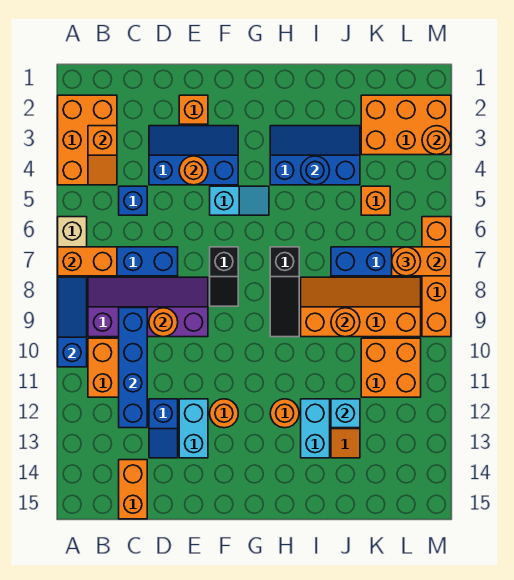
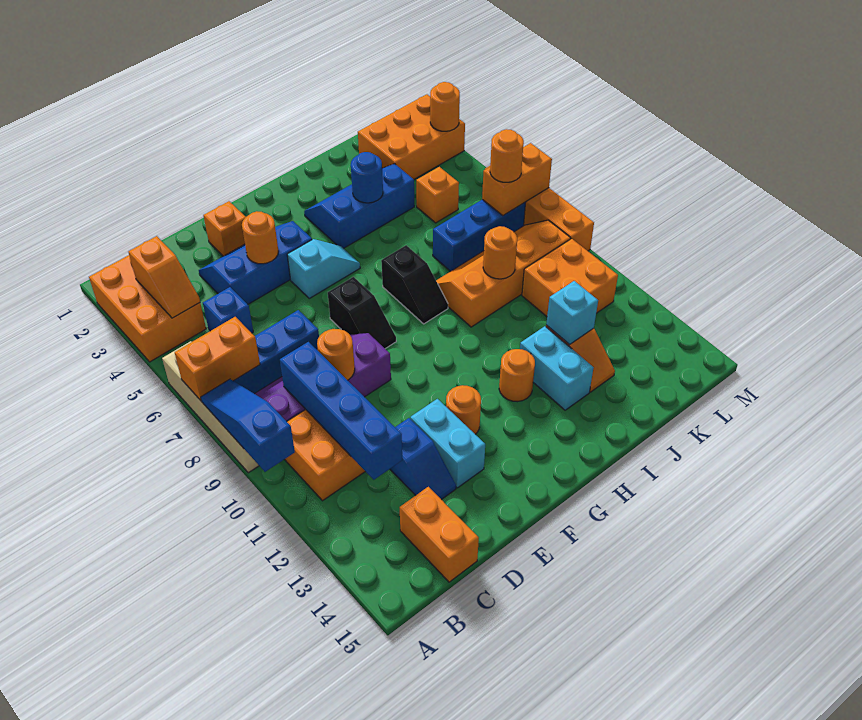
black 1x3 slope [270,247,299,337] -> black 1x2 slope [381,245,448,324]

